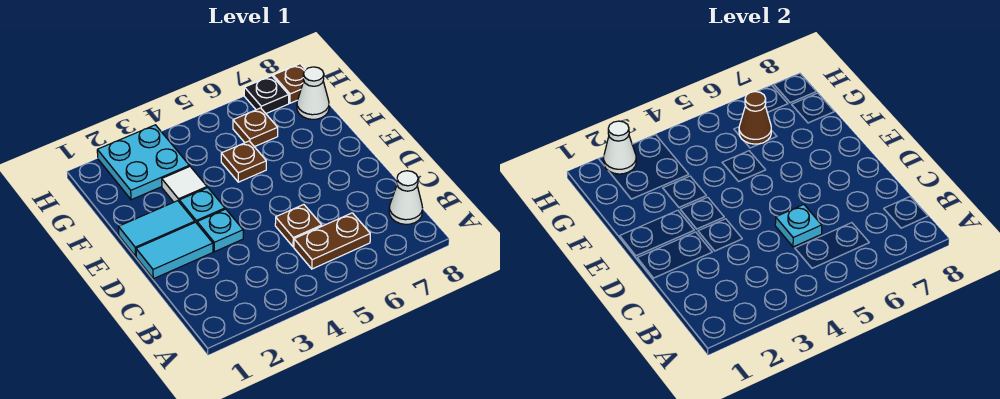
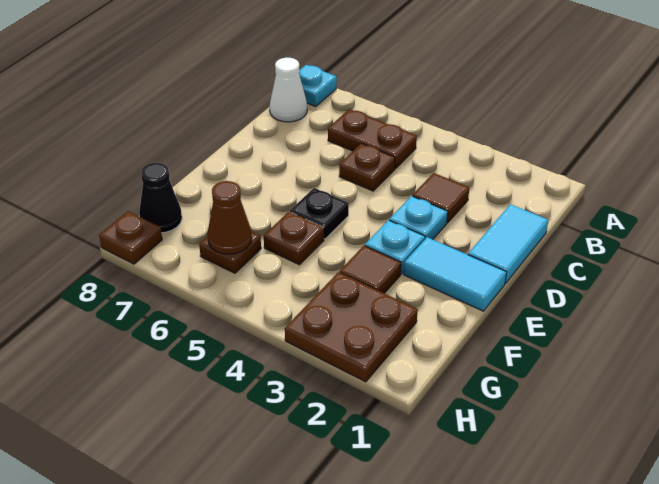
none -> brown 1x1 tile [412,173,469,223]
cyan 1x1 plate [775,205,822,247] -> cyan 1x1 plate moved to [299,65,337,107]
cyan 1x2 tile [136,222,213,279] -> cyan 1x2 tile turned to [468,204,548,283]
white 1x1 tile [162,166,207,202] -> brown 1x1 tile [340,246,401,293]
cyan 2x2 plate [97,125,189,200] -> brown 2x2 plate [285,272,418,382]
white 1x1 cone [297,67,329,119] -> black 1x1 cone [139,163,182,233]
white 1x1 cone [604,121,636,174] -> none
black 1x1 plate [244,76,289,113] -> black 1x1 plate moved to [290,188,349,239]

